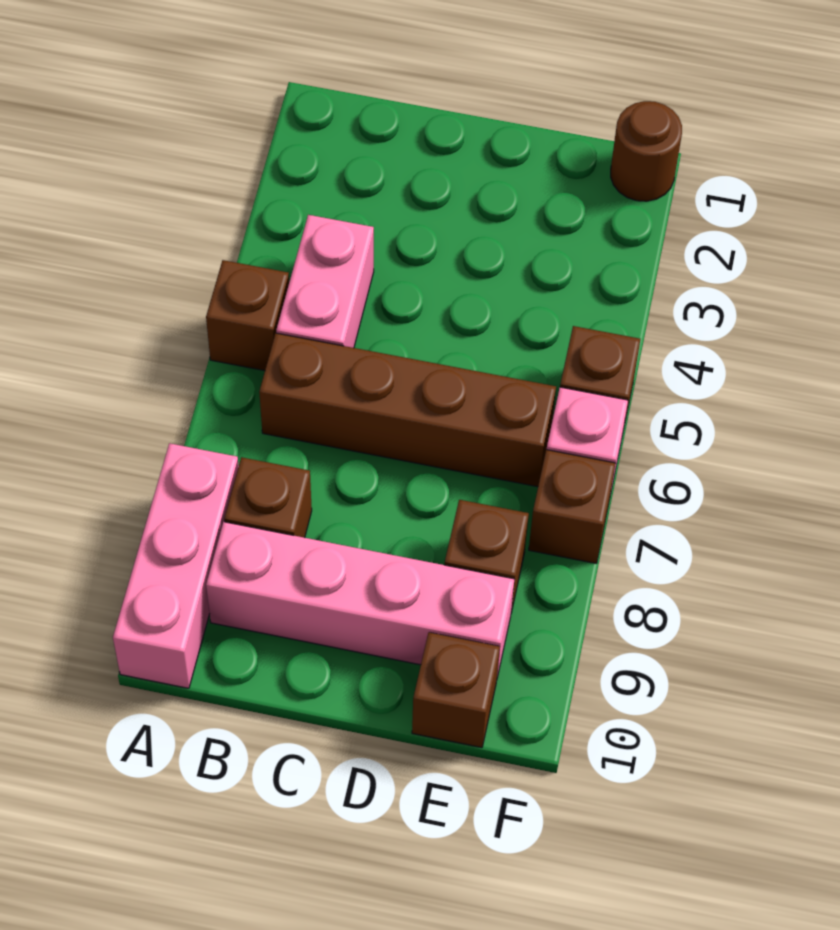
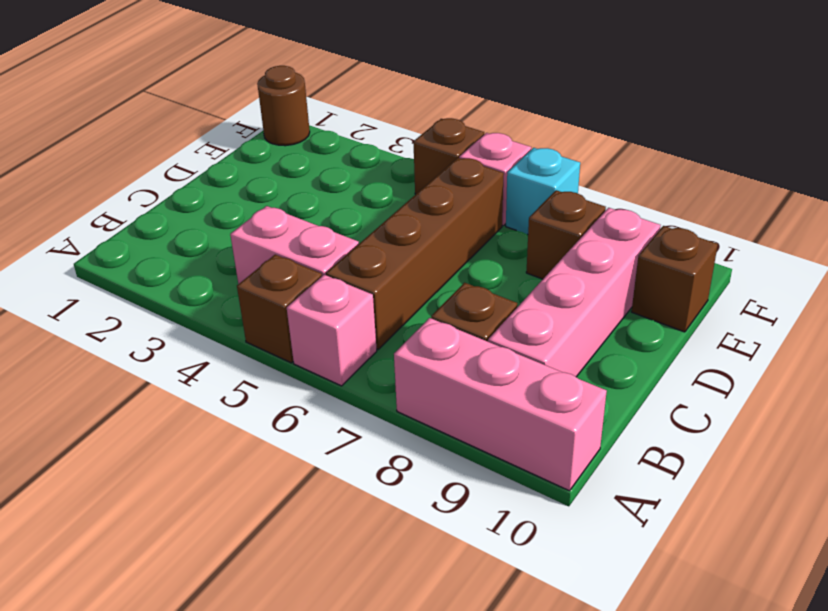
none -> pink 1x1 brick [287,275,377,386]
brown 1x1 brick [529,450,615,563] -> cyan 1x1 brick [506,148,580,235]

